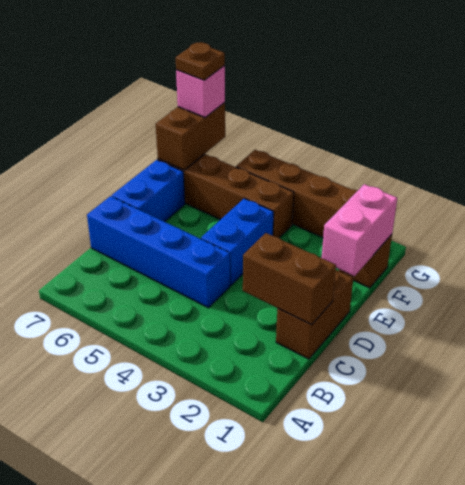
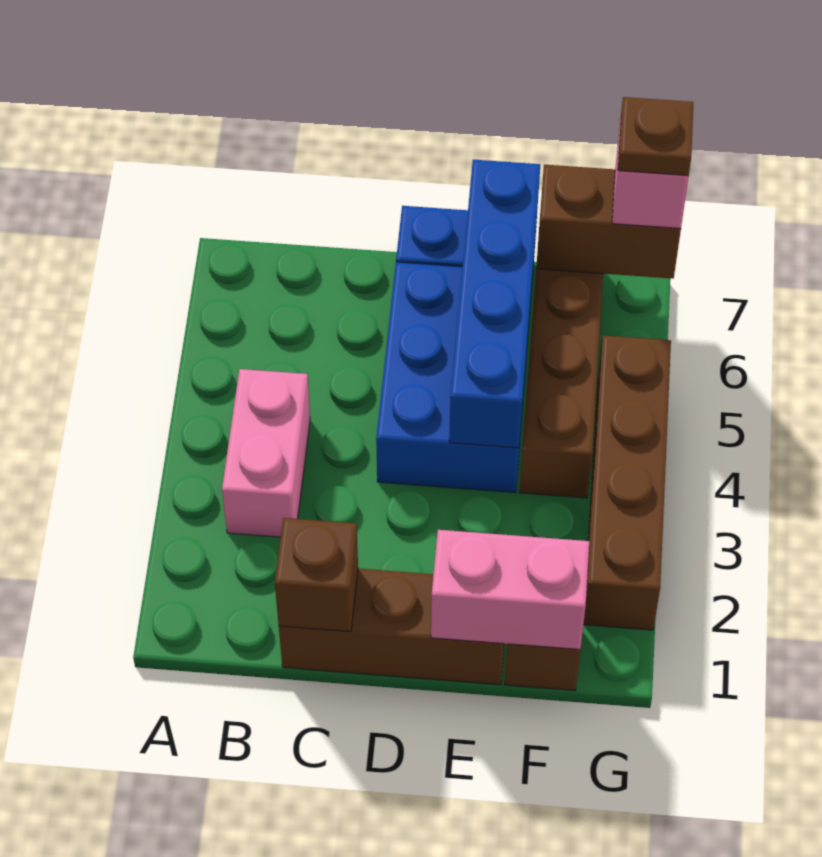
none -> pink 1x2 brick [222,369,310,537]
brown 1x2 brick [276,270,353,359] -> brown 1x3 brick [279,568,504,685]
brown 1x2 brick [243,233,336,325] -> brown 1x1 brick [275,518,358,632]
blue 1x4 brick [87,196,230,308] -> blue 1x4 brick moved to [449,160,540,448]
blue 1x2 brick [201,198,274,285] -> blue 2x3 brick [376,262,532,493]

